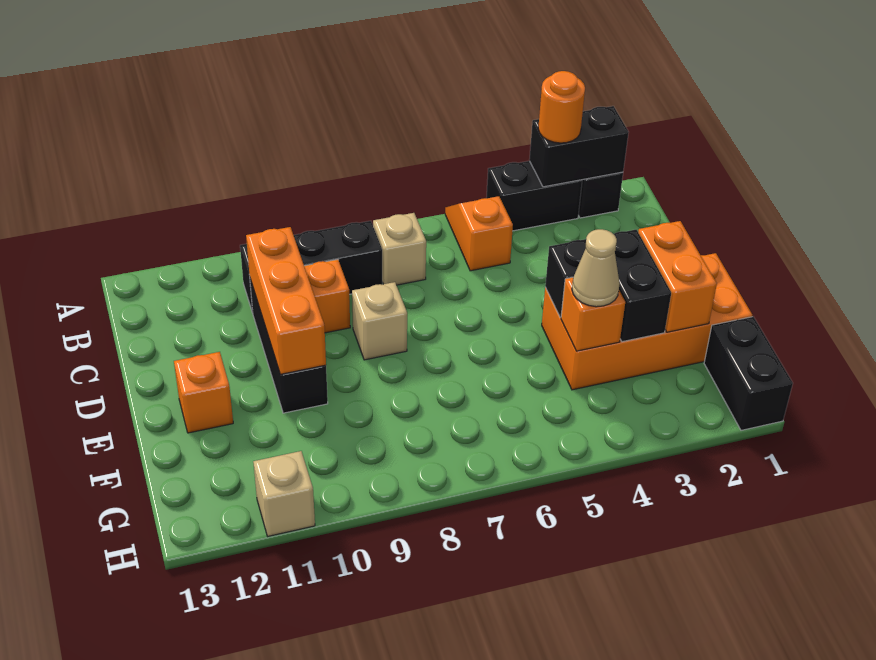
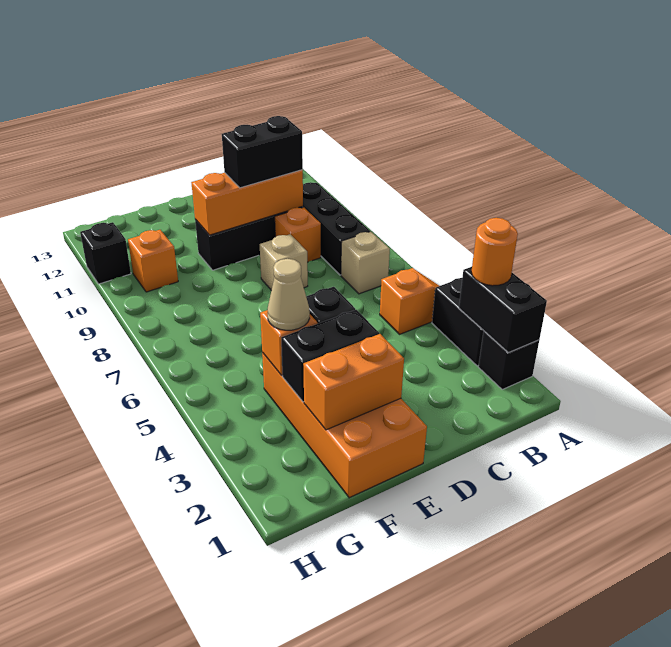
orange 1x1 brick [174,352,233,433] -> orange 1x1 brick moved to [128,230,178,292]
black 1x2 brick [704,317,793,430] -> black 1x2 brick moved to [222,116,303,188]
tan 1x1 brick [253,451,315,536] -> black 1x1 brick [80,222,131,284]

